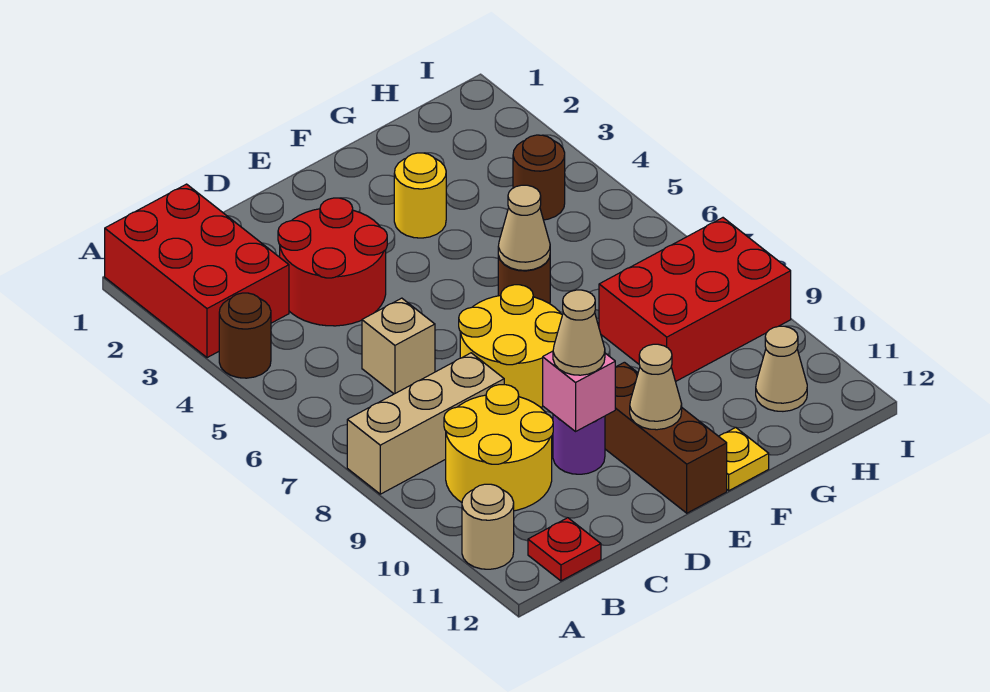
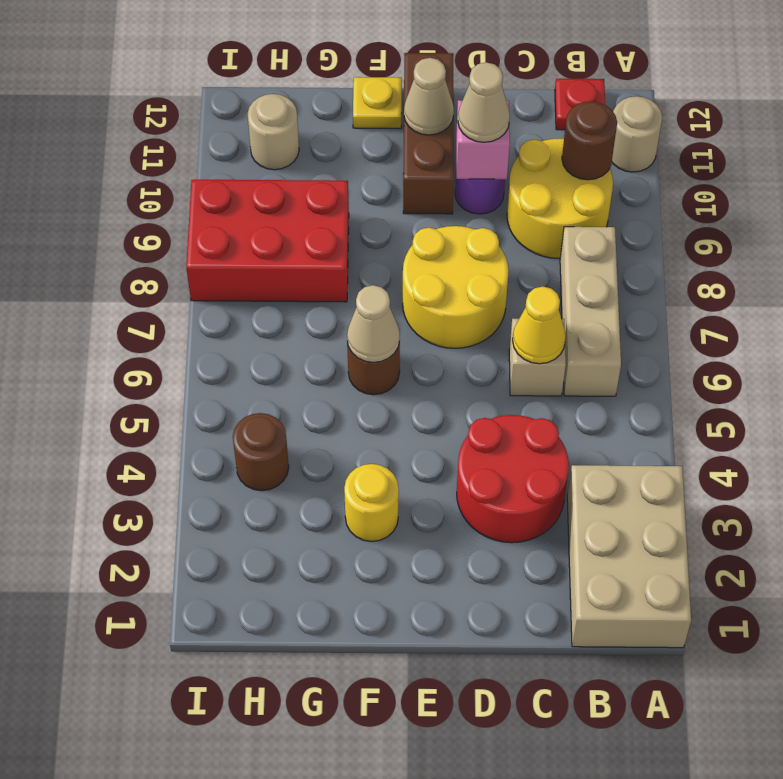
red 2x3 brick [105,184,289,358] -> tan 2x3 brick [567,465,691,648]
brown 1x1 round brick [219,293,271,378] -> brown 1x1 round brick moved to [562,101,617,180]
tan 1x3 brick [347,353,504,494] -> tan 1x3 brick turned to [560,227,621,396]
none -> yellow 1x1 cone [513,286,566,364]
tan 1x1 cone [756,326,807,411] -> tan 1x1 round brick [248,94,299,170]

